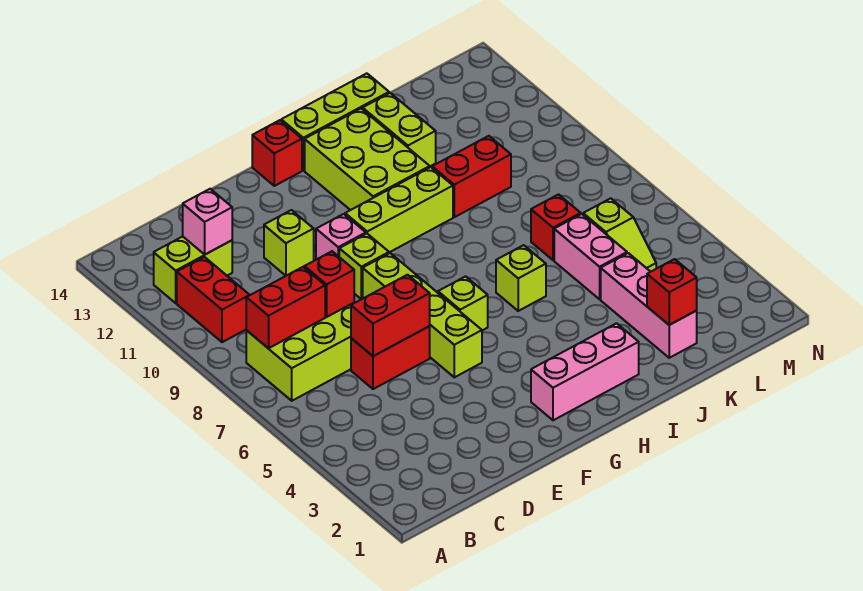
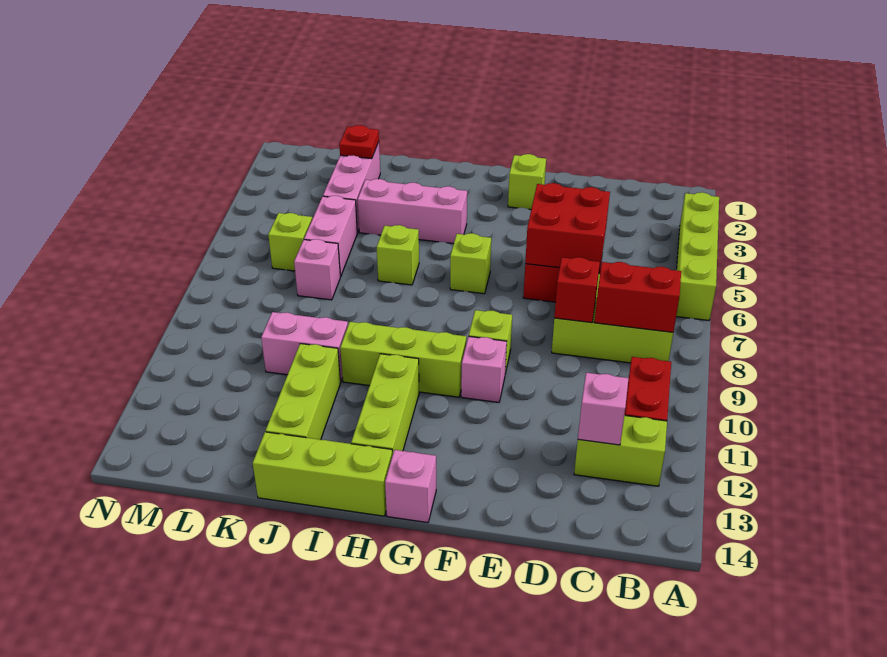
red 1x2 brick [351,275,430,356] -> red 2x2 brick [525,183,610,272]
lime 1x1 brick [264,210,314,276] -> lime 1x1 brick moved to [508,154,546,209]
lime 1x4 brick [363,253,482,377] -> lime 1x4 brick moved to [676,192,719,320]
pink 1x3 brick [531,323,639,420] -> pink 1x3 brick moved to [358,179,467,244]
red 1x1 brick [252,120,302,186] -> pink 1x1 brick [385,450,436,523]
lime 2x3 brick [305,109,430,210] -> lime 1x3 brick [351,354,419,456]
red 1x2 brick [432,136,511,217] -> pink 1x2 brick [261,312,348,381]
lime 1x2 brick [363,93,436,166] -> lime 1x3 brick [266,344,341,440]
red 1x1 brick [647,259,697,325] -> red 1x1 plate [339,125,379,159]
red 1x1 brick [531,194,581,260] -> pink 1x1 brick [294,239,340,300]

